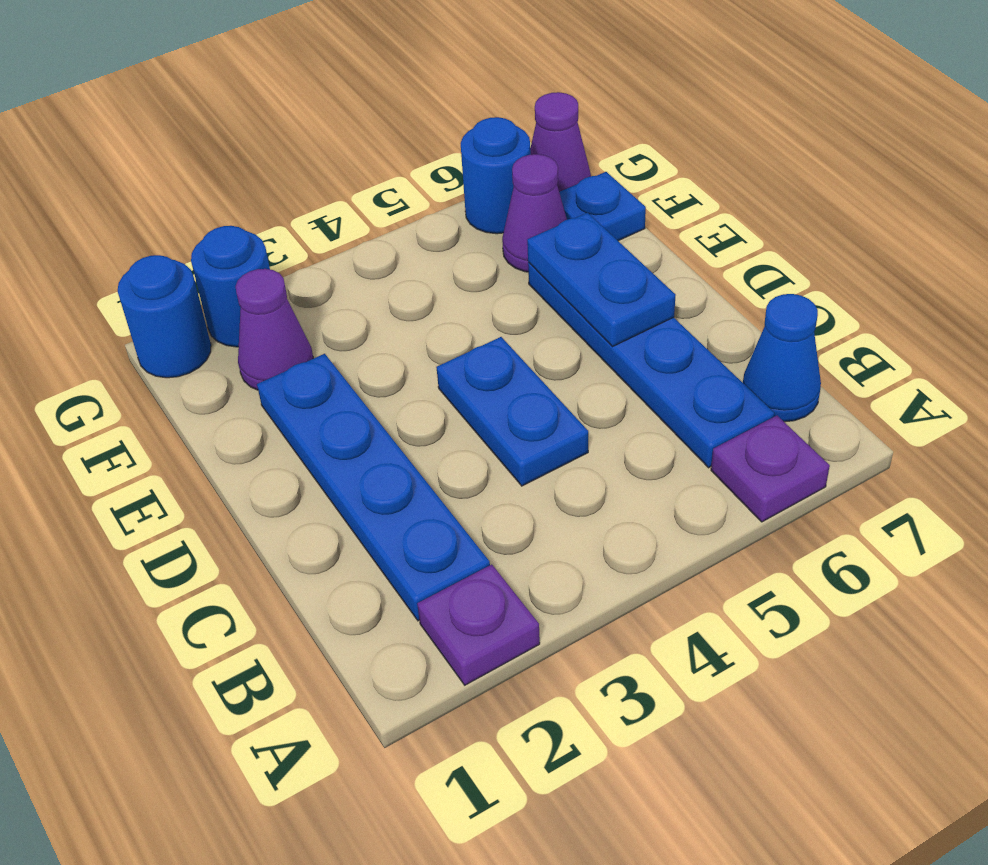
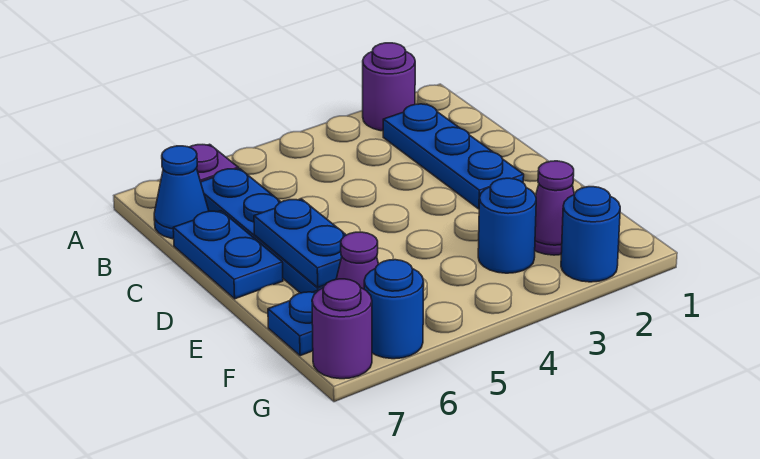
purple 1x1 plate [417,564,540,685] -> purple 1x1 round brick [363,43,415,131]
blue 1x4 plate [257,354,490,621] -> blue 1x3 plate [383,104,524,209]
blue 1x2 plate [436,337,588,486] -> blue 1x2 plate moved to [173,211,283,299]
blue 1x1 round brick [118,255,211,378] -> blue 1x1 round brick moved to [478,178,536,273]
purple 1x1 cone [530,92,591,192] -> purple 1x1 round brick [312,279,372,379]

